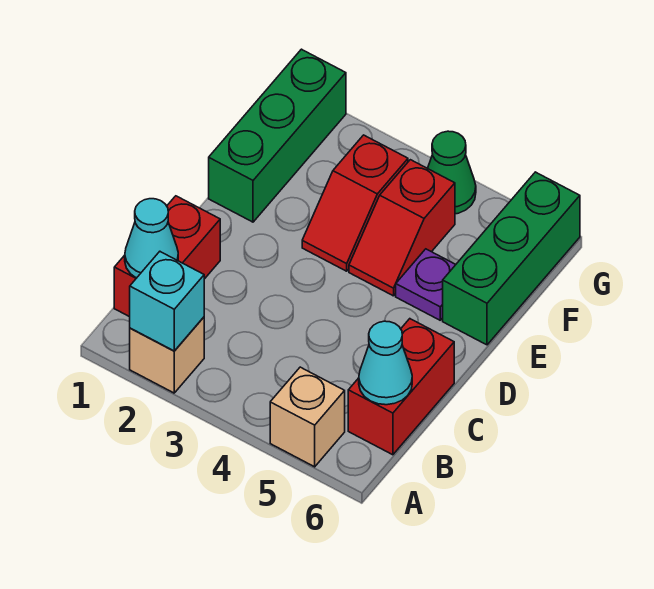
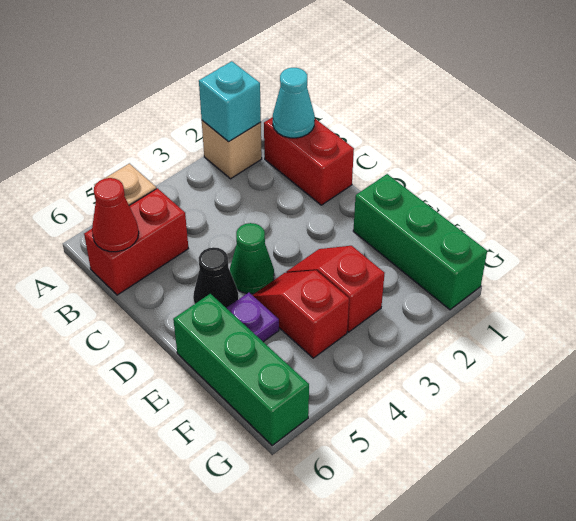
red 1x2 brick [348,319,454,455] -> red 1x2 brick turned to [84,188,189,295]
cyan 1x1 cone [359,321,412,405] -> red 1x1 cone [92,178,139,252]
none -> black 1x1 cone [193,247,239,308]
green 1x1 cone [428,131,476,214] -> green 1x1 cone moved to [230,223,274,294]

